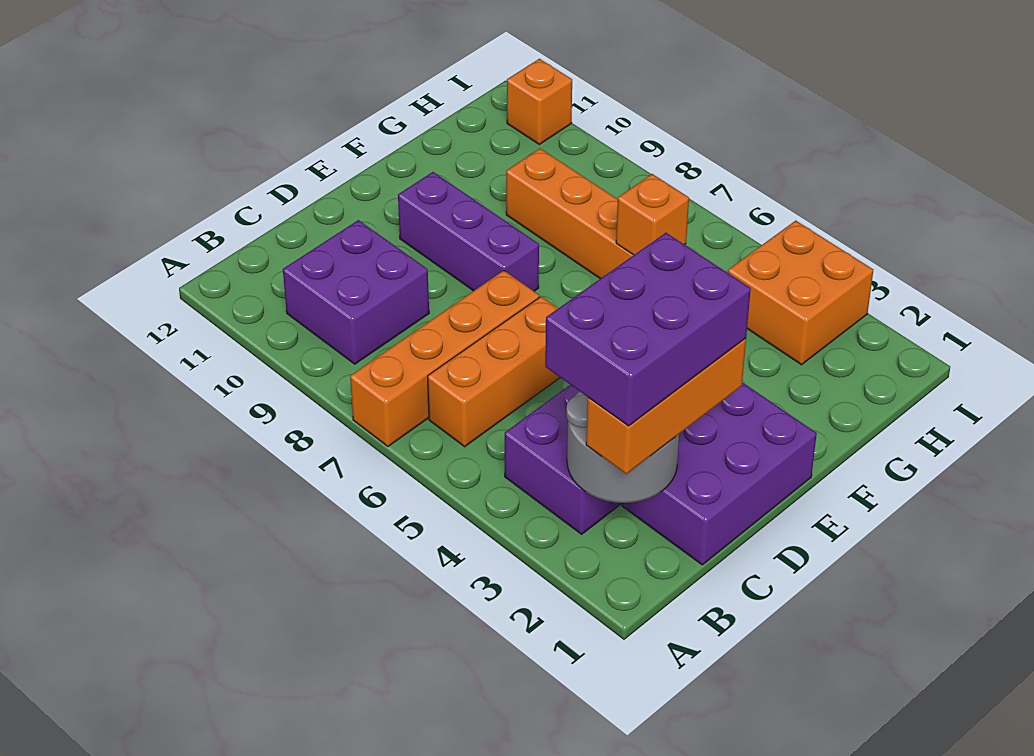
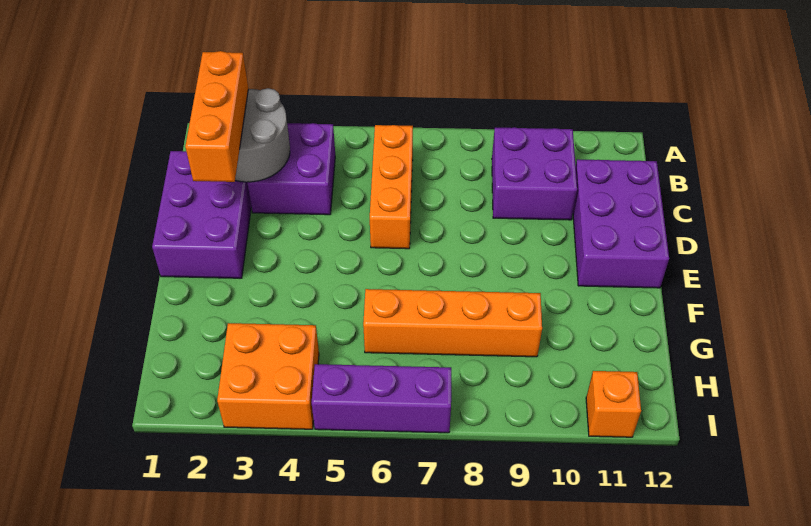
orange 1x4 brick [350,271,539,446] -> none
purple 2x3 brick [545,233,751,426] -> purple 2x3 brick moved to [573,159,669,288]
purple 1x3 brick [398,172,539,291] -> purple 1x3 brick moved to [312,364,451,433]
orange 1x1 brick [616,174,689,255] -> none

